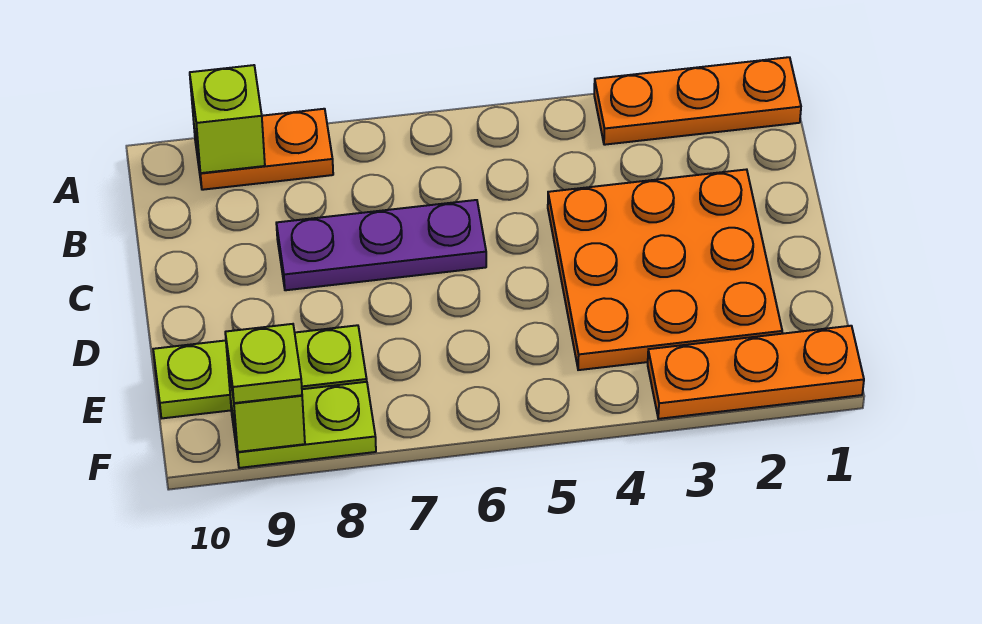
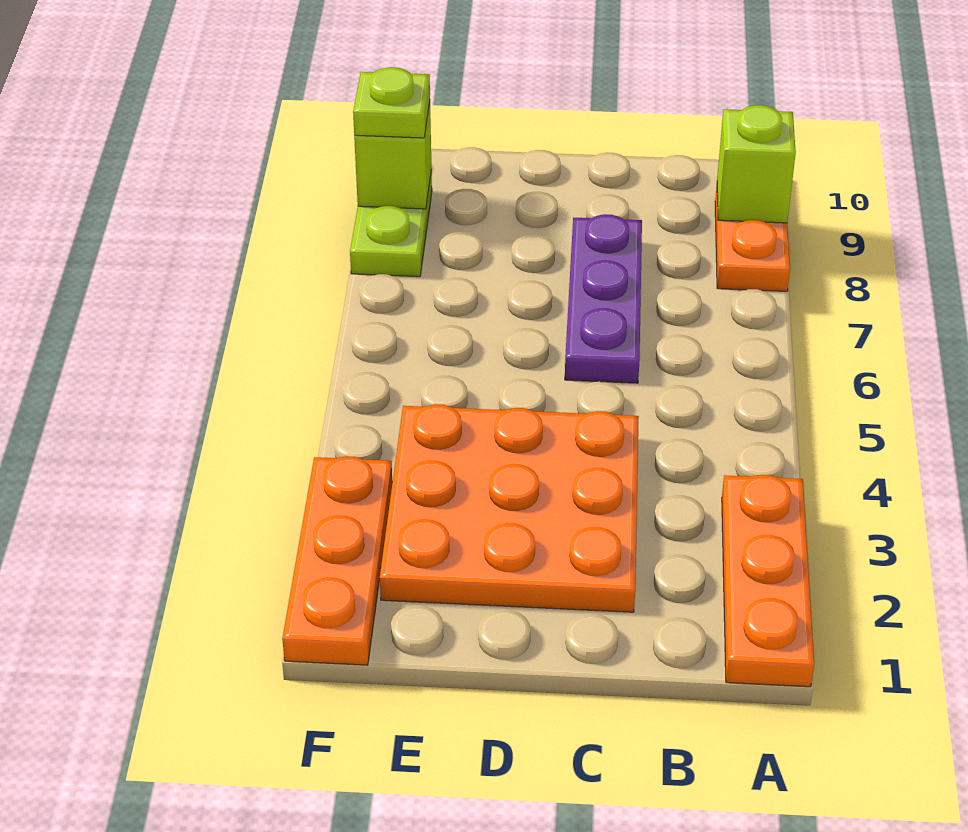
lime 1x3 plate [153,325,367,418] -> none

